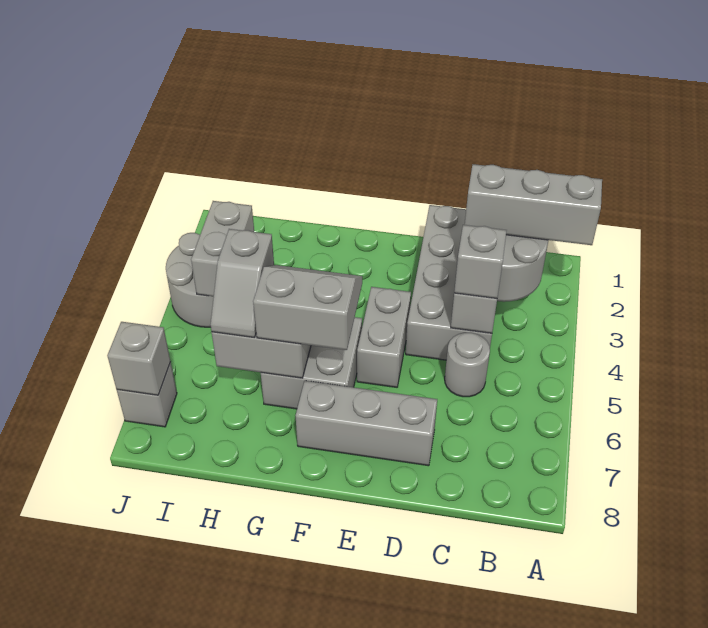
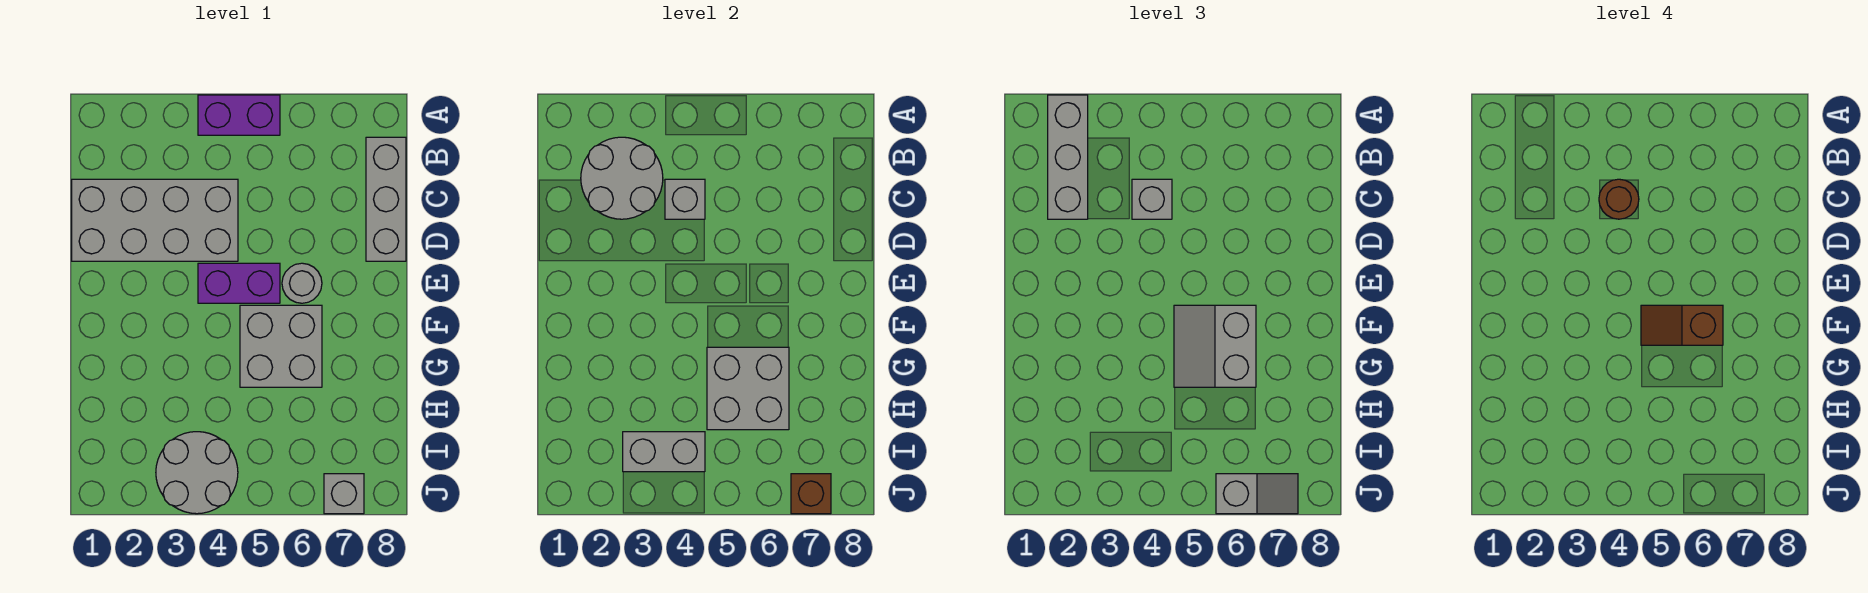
none -> purple 1x2 brick [198,95,280,135]
none -> brown 1x1 round brick [1599,179,1639,219]
grey 1x1 round brick [445,333,490,397] -> grey 1x1 round brick moved to [282,263,322,303]
grey 1x3 brick [295,381,437,466] -> grey 1x3 brick moved to [366,137,406,261]
grey 1x2 brick [357,287,411,387] -> purple 1x2 brick [198,263,280,303]
none -> brown 1x2 slope [1641,305,1723,345]
grey 1x2 slope [210,229,274,338] -> grey 1x2 slope moved to [1216,474,1298,514]
grey 1x1 brick [107,322,171,395] -> brown 1x1 brick [791,474,831,514]

